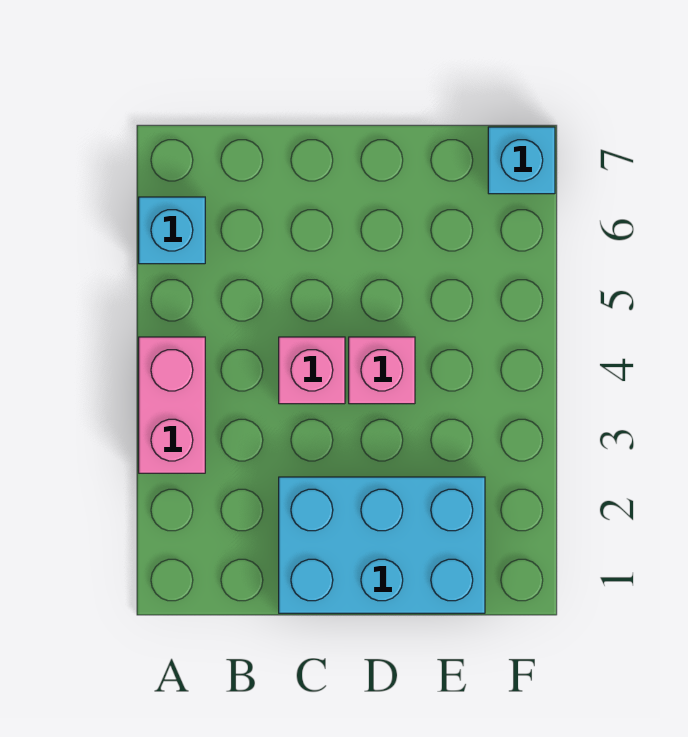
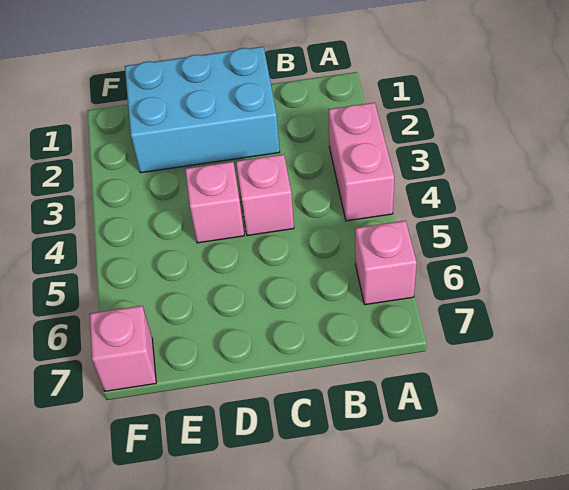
cyan 1x1 brick [139,197,205,264] -> pink 1x1 brick [355,221,417,305]
cyan 1x1 brick [488,127,555,194] -> pink 1x1 brick [90,306,156,391]

